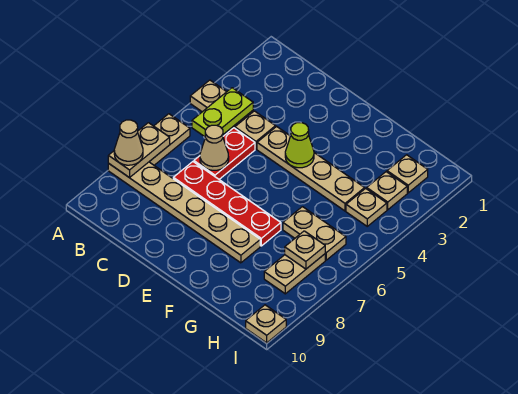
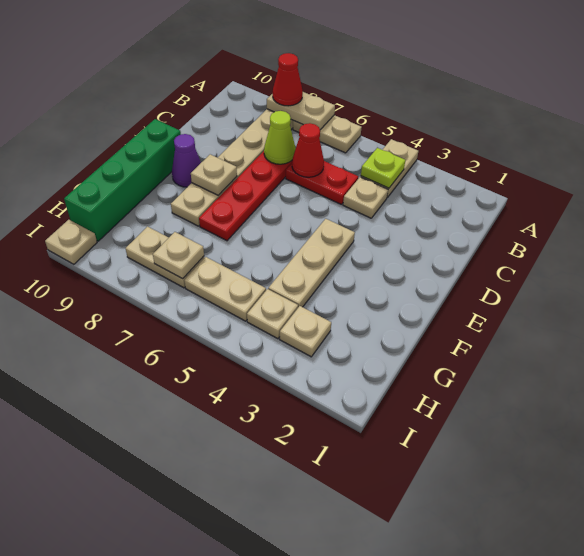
tan 1x1 cone [114,120,143,165] -> red 1x1 cone [273,53,303,106]
lime 1x2 plate [192,88,253,137] -> lime 1x1 plate [361,148,406,188]
tan 1x1 cone [200,125,229,170] -> red 1x1 cone [292,123,324,177]
tan 1x4 plate [257,127,365,211] -> tan 1x3 plate [268,219,355,307]
lime 1x1 cone [285,123,314,168] -> lime 1x1 cone moved to [264,111,296,164]
none -> purple 1x1 cone [172,134,201,187]
none -> green 1x4 brick [64,119,181,241]
tan 1x2 plate [283,207,346,260] -> tan 1x2 plate turned to [184,257,266,321]
tan 1x1 plate [387,155,428,193] -> tan 1x1 plate moved to [191,154,237,195]

